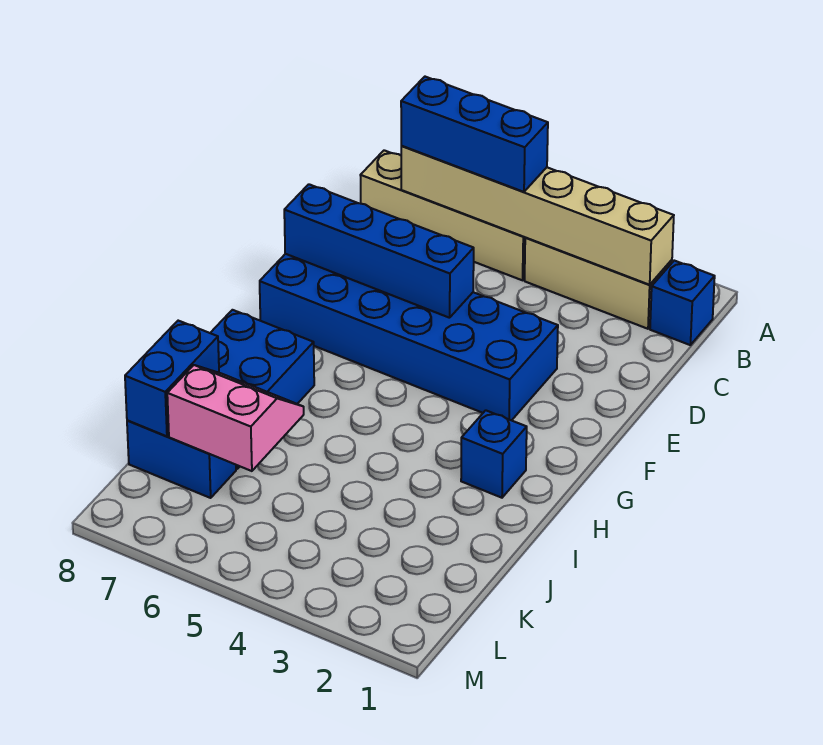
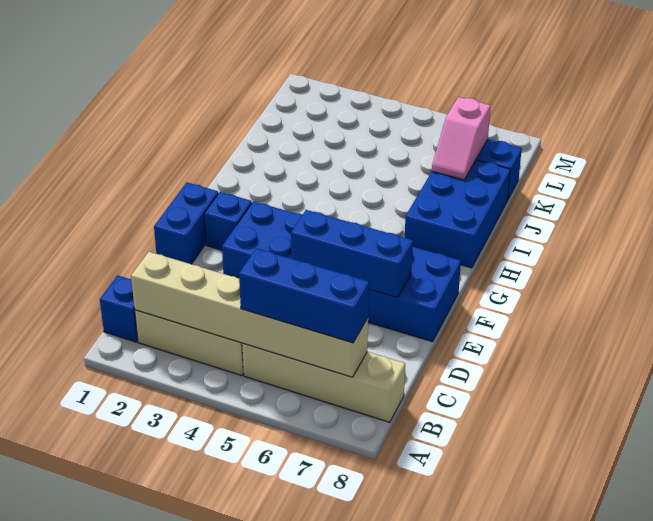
blue 1x4 brick [284,184,474,318] -> blue 1x3 brick [291,210,413,298]
blue 1x1 brick [461,410,527,498] -> blue 1x1 brick moved to [204,192,252,250]
pink 2x2 slope [167,365,304,471] -> pink 1x2 slope [432,97,491,180]
blue 1x2 brick [125,321,219,436] -> blue 1x2 brick moved to [154,183,218,264]

